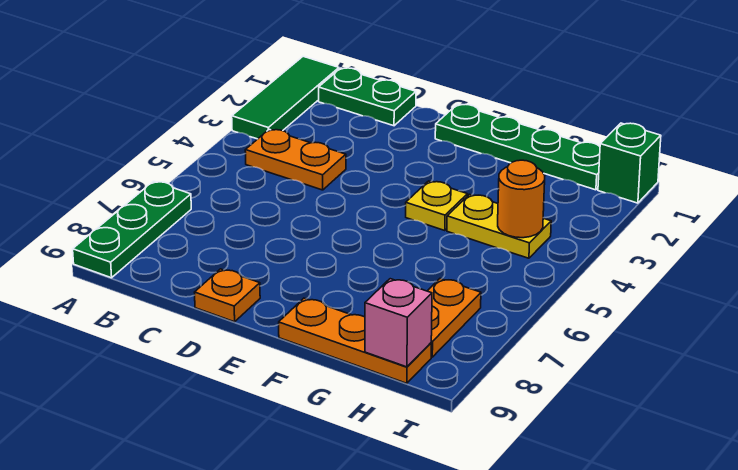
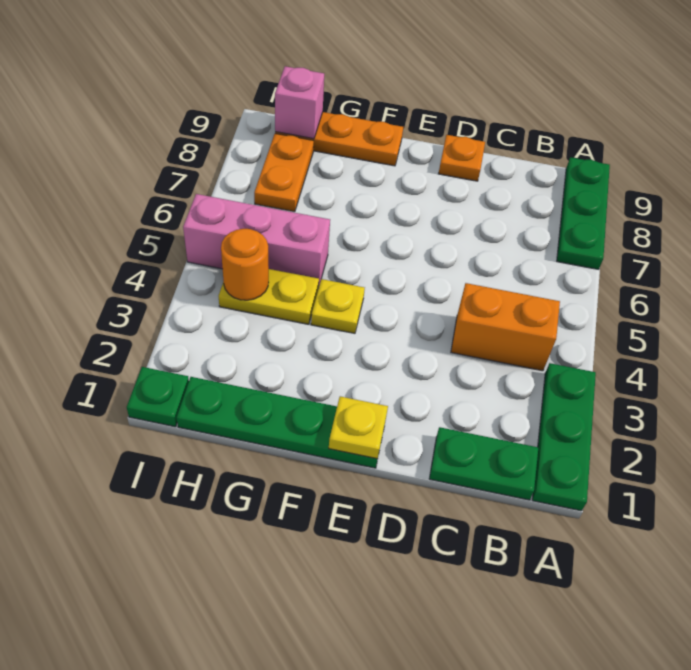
green 1x3 tile [232,56,339,139] -> green 1x3 plate [532,363,596,511]
orange 1x2 plate [245,129,346,190] -> orange 1x2 brick [451,283,560,371]
none -> yellow 1x1 plate [329,396,388,459]
none -> pink 1x3 brick [183,194,330,285]
green 1x1 brick [598,123,661,203] -> green 1x1 plate [127,367,189,427]

